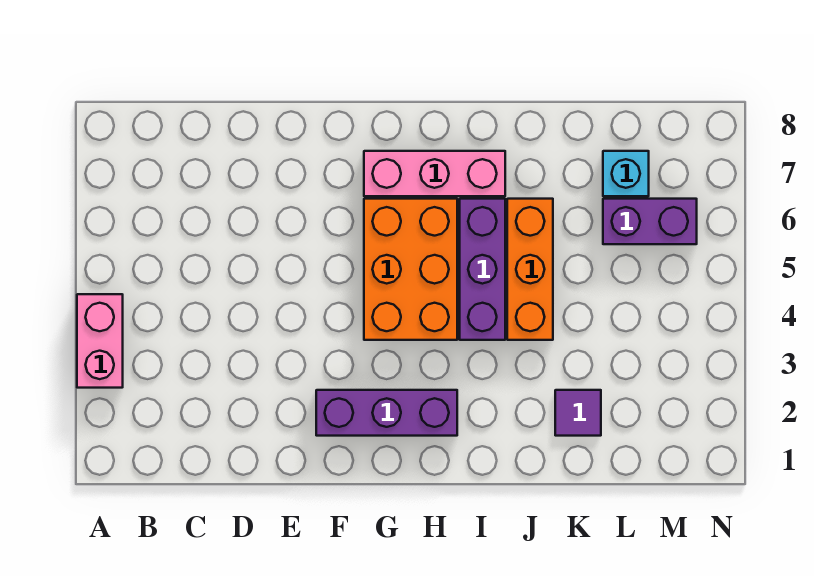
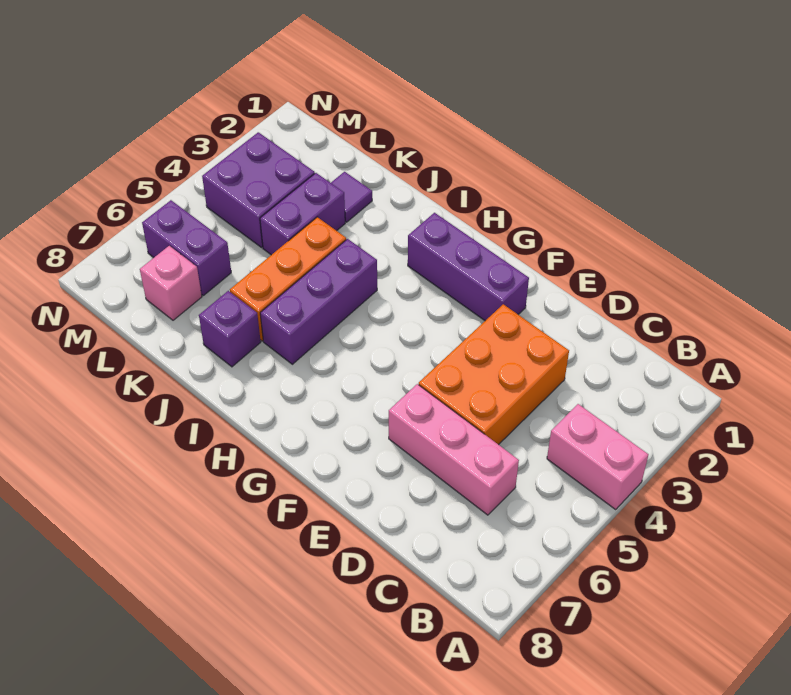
pink 1x2 brick [77,294,123,388] -> pink 1x2 brick turned to [547,404,649,509]
orange 2x3 brick [364,199,457,340] -> orange 2x3 brick moved to [419,304,569,445]
pink 1x3 brick [364,151,505,196] -> pink 1x3 brick moved to [389,384,519,515]
none -> purple 1x1 brick [199,291,261,367]
none -> purple 1x2 brick [260,173,345,255]
none -> purple 2x2 brick [202,132,315,247]
cyan 1x1 brick [603,151,649,196] -> pink 1x1 brick [140,246,202,320]

